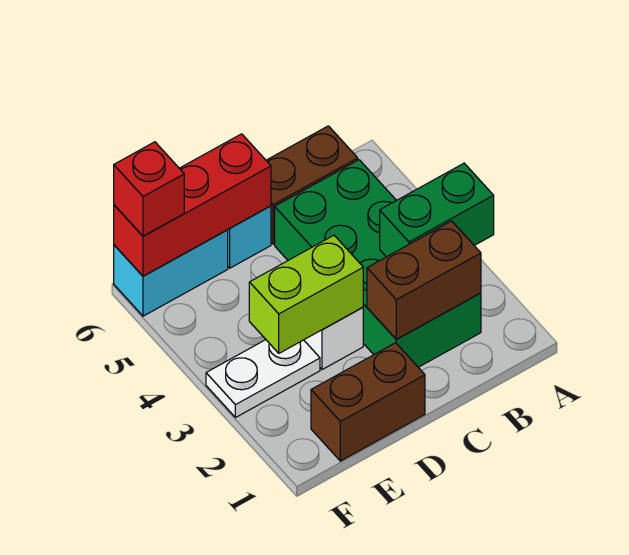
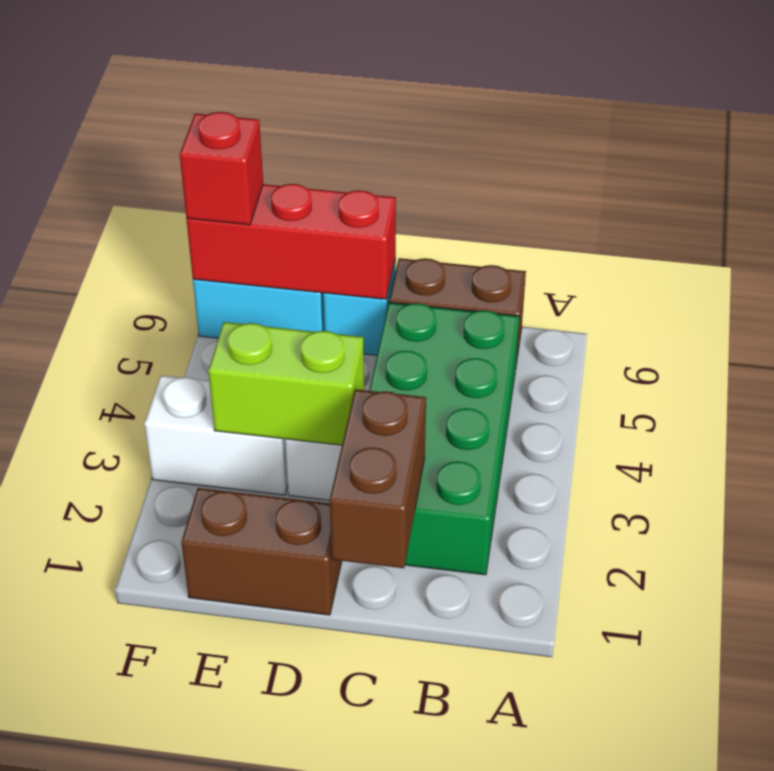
green 1x2 brick [380,163,494,257] -> none
brown 1x2 brick [367,221,481,339] -> brown 1x2 brick turned to [330,389,426,568]
white 1x2 plate [206,340,320,417] -> white 1x2 brick [144,375,288,495]

